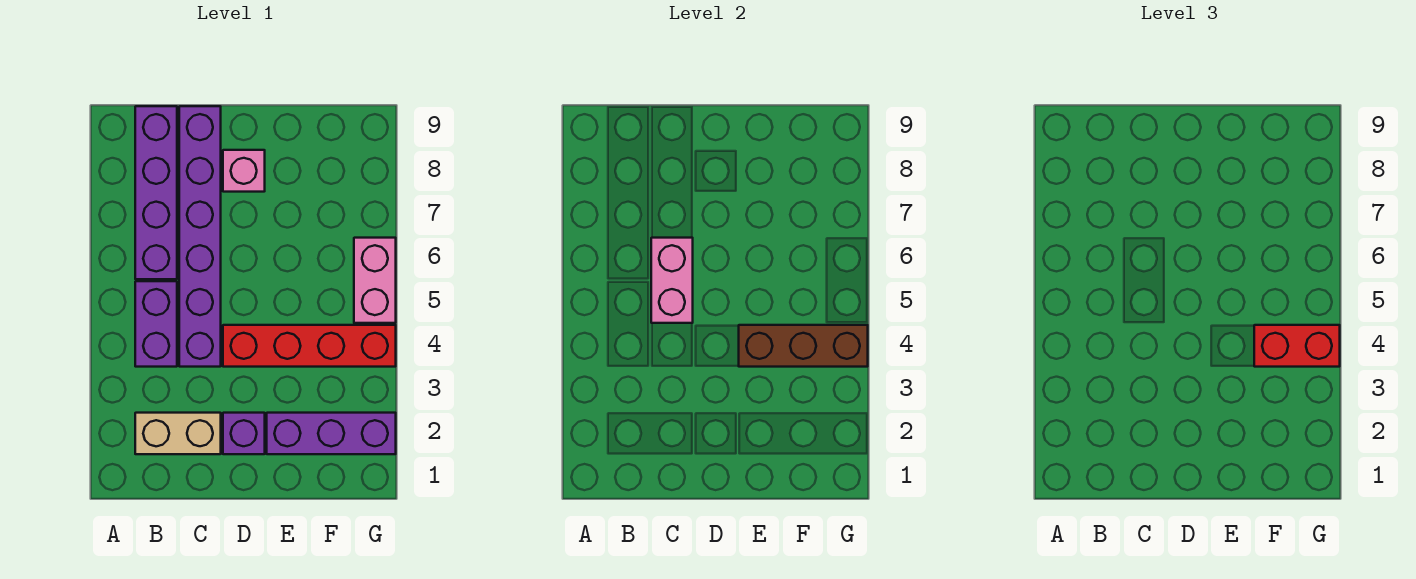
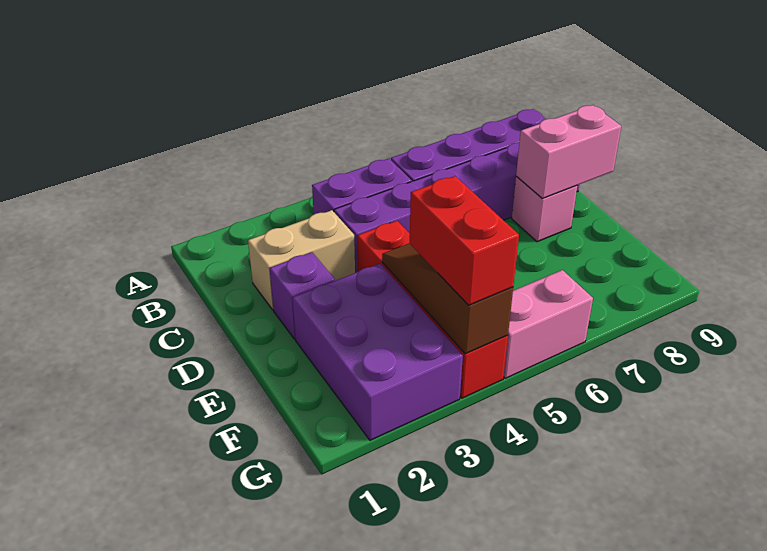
tan 1x2 brick [135,413,221,454] -> tan 1x2 brick turned to [248,210,355,310]
pink 1x2 brick [651,238,693,323] -> pink 1x2 brick moved to [516,105,621,198]
purple 1x3 brick [267,413,396,454] -> purple 2x3 brick [292,264,463,440]
brown 1x3 brick [739,325,868,367] -> brown 1x3 slope [382,243,513,354]

